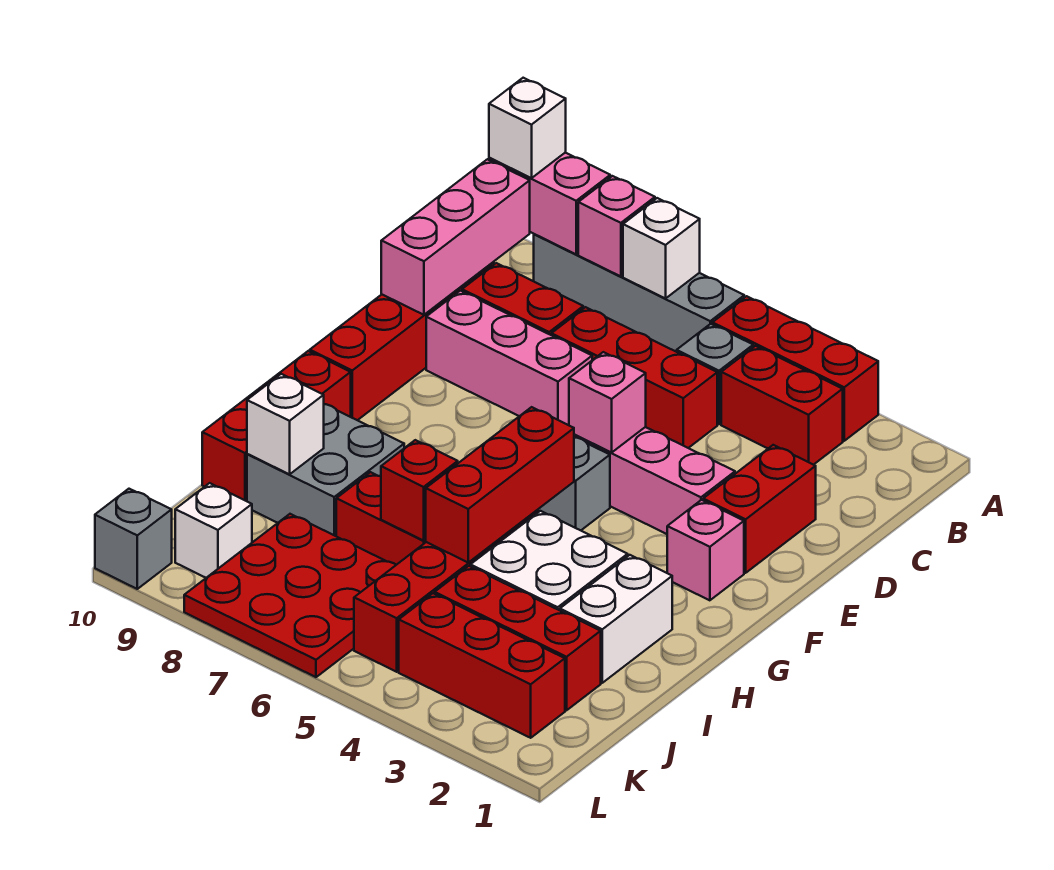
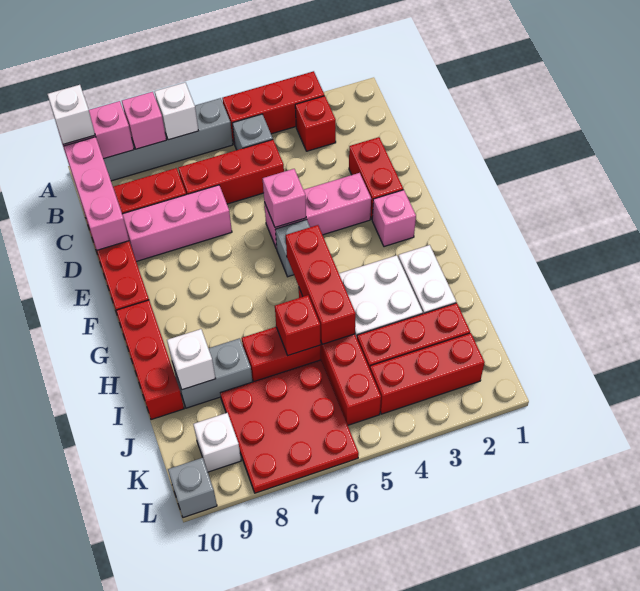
red 1x2 brick [721,346,843,465] -> red 1x1 brick [295,96,336,151]
grey 2x2 brick [247,404,404,536] -> grey 1x2 brick [172,338,253,408]

